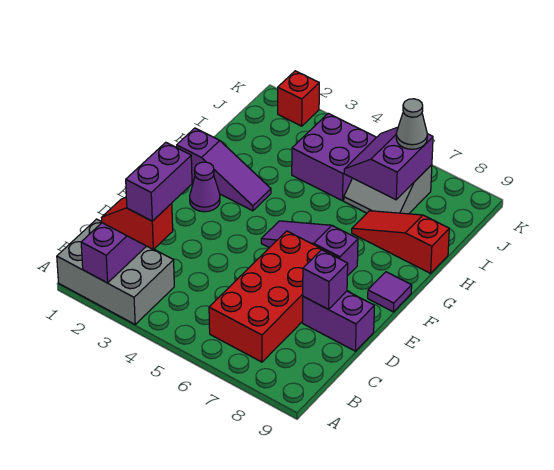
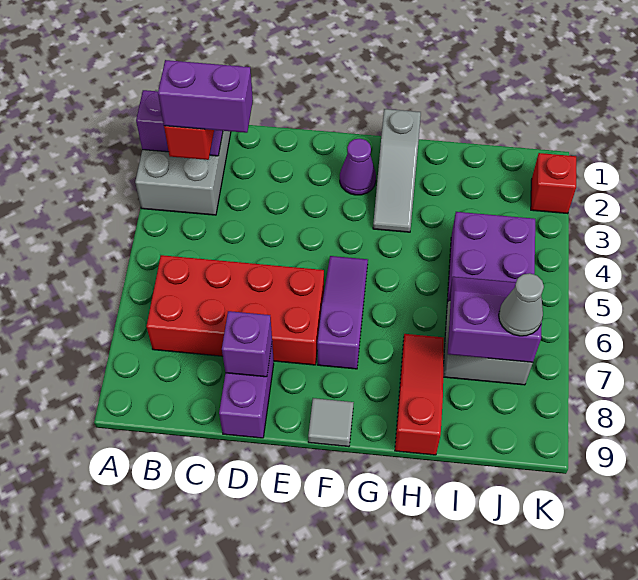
purple 1x1 tile [368,272,412,312] -> grey 1x1 tile [308,398,354,447]
purple 1x3 slope [177,128,271,211] -> grey 1x3 slope [373,109,421,232]

